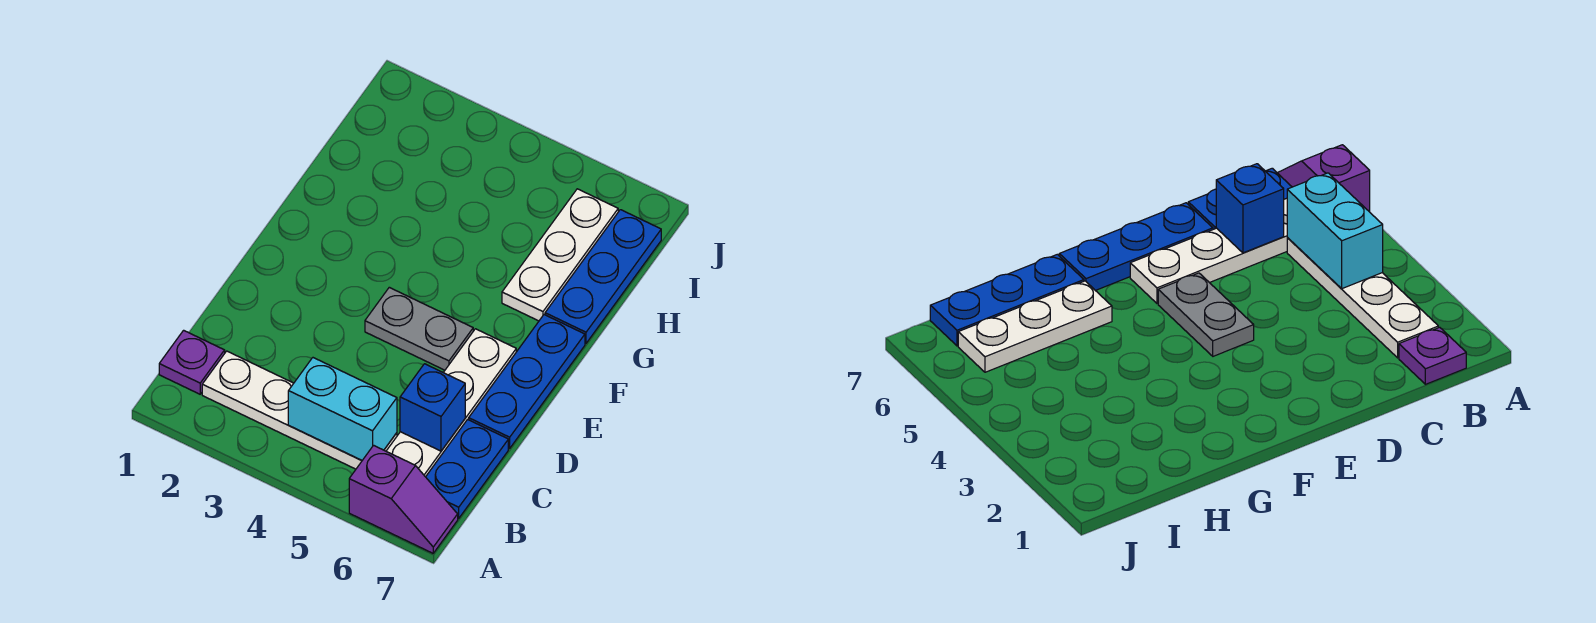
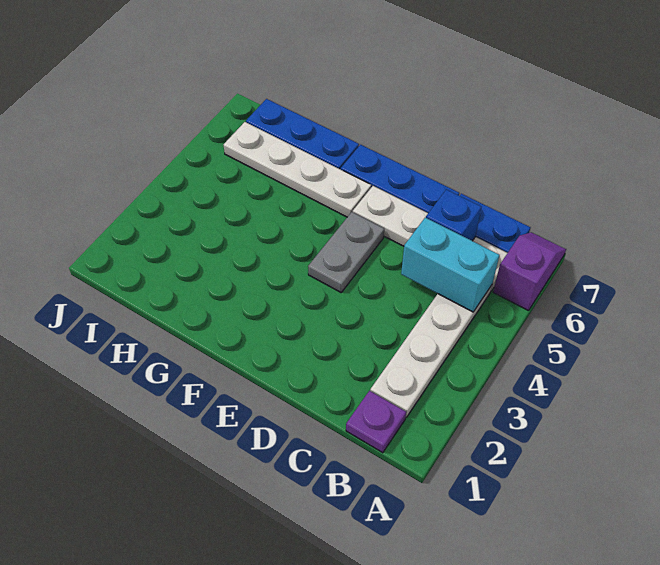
cyan 1x2 brick [288,358,397,460] -> cyan 1x2 brick turned to [401,218,499,312]
white 1x3 plate [502,189,618,321] -> white 1x4 plate [224,122,371,217]

